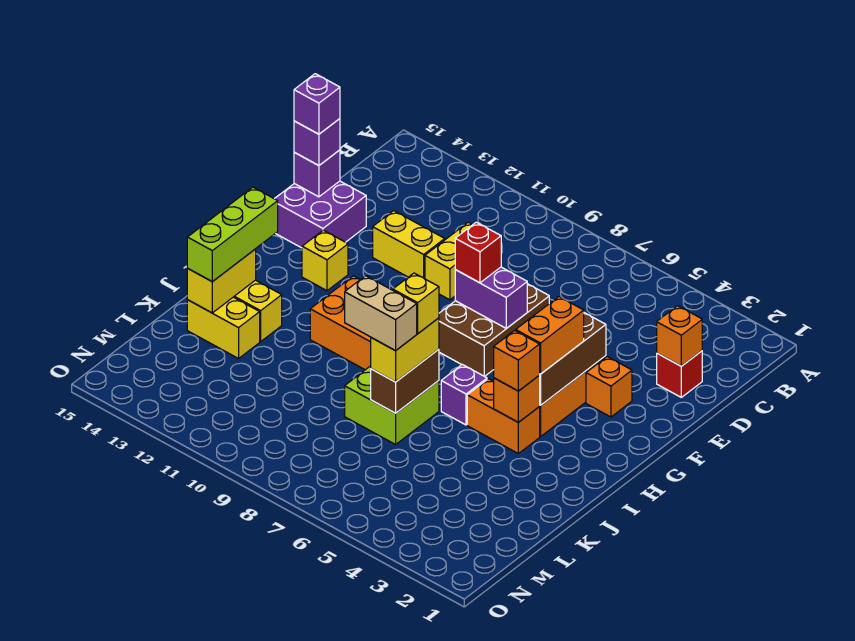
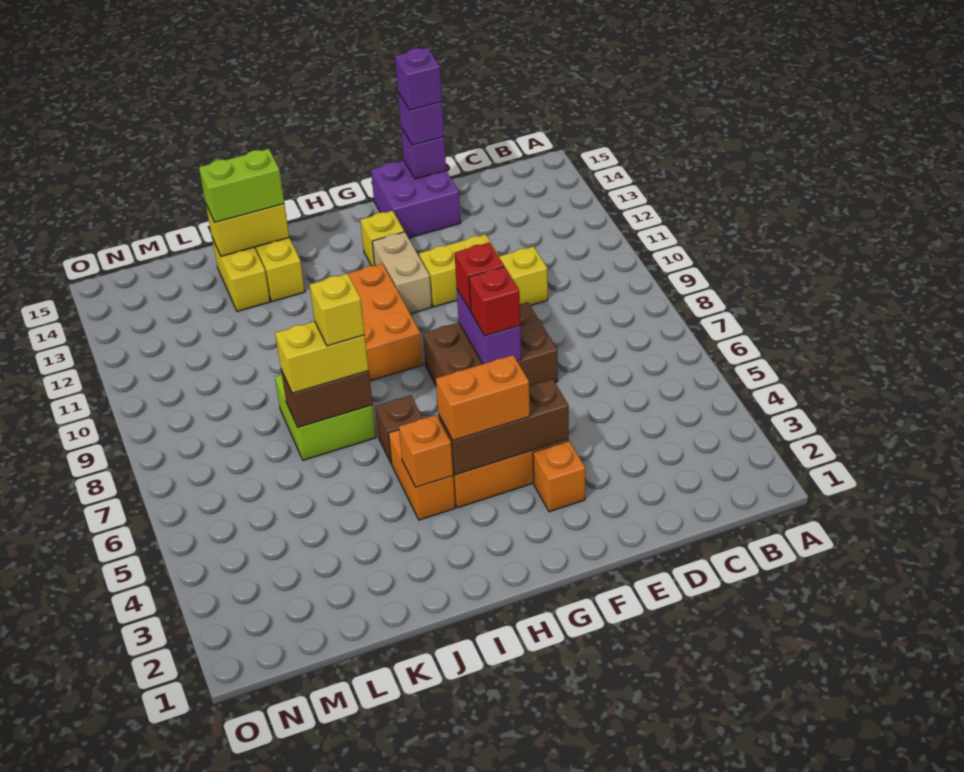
red 1x1 brick [657,351,702,397] -> red 1x1 brick moved to [469,267,520,336]
orange 1x1 brick [657,306,702,366] -> none
yellow 1x2 brick [373,211,445,279] -> yellow 1x2 brick turned to [419,234,499,307]
orange 1x1 brick [494,330,540,391] -> none
purple 1x1 brick [441,364,487,425] -> brown 1x1 brick [375,395,423,464]
lime 1x3 brick [187,187,278,282] -> lime 1x2 brick [199,149,284,222]
tan 1x2 brick [345,276,417,351] -> tan 1x2 brick moved to [372,232,432,314]

